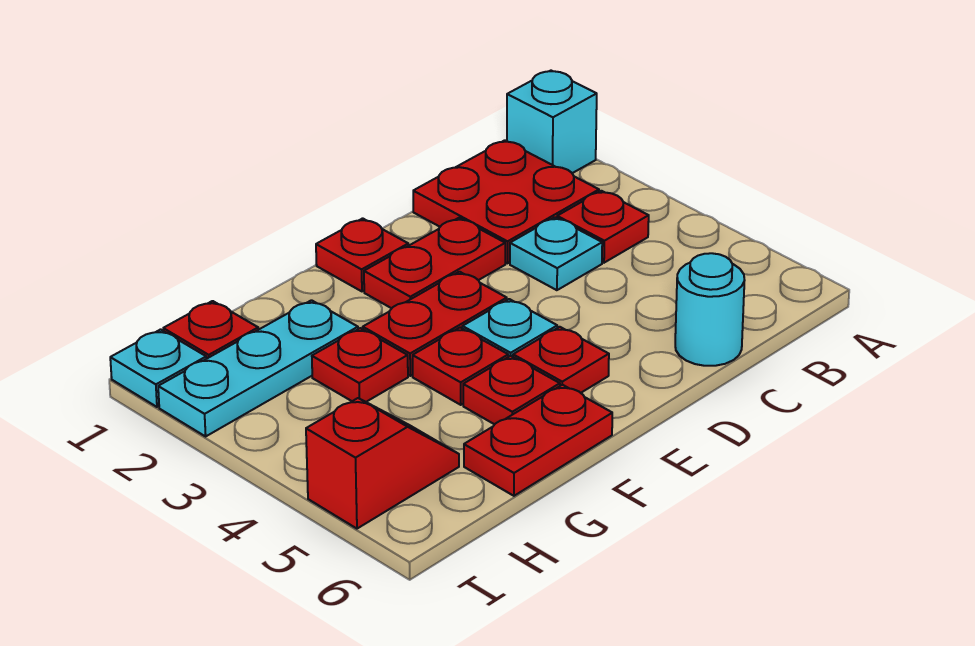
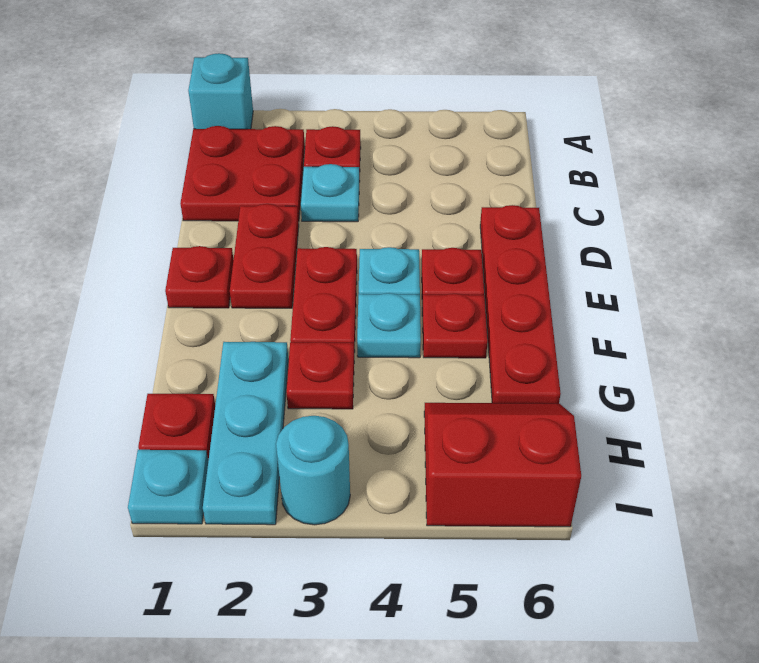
cyan 1x1 round brick [675,253,745,366] -> cyan 1x1 round brick moved to [276,416,350,525]
red 1x1 plate [413,328,508,405] -> cyan 1x1 plate [357,293,421,358]
red 1x2 plate [464,385,612,496] -> red 1x4 plate [480,205,561,404]
red 1x2 slope [306,398,459,529] -> red 2x2 slope [424,403,581,527]

